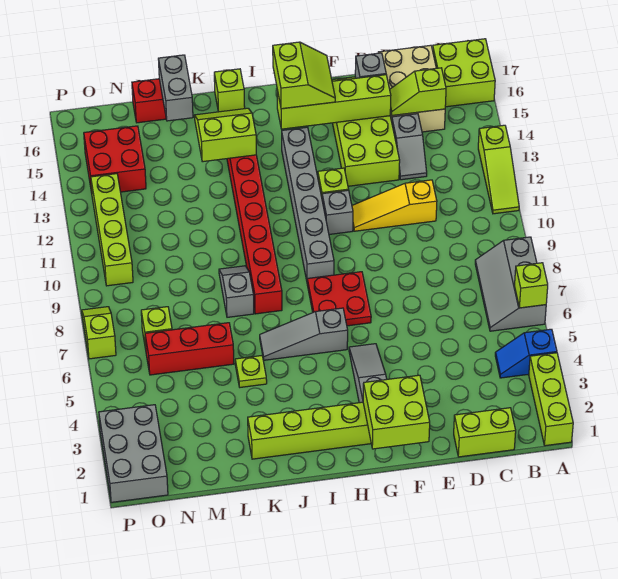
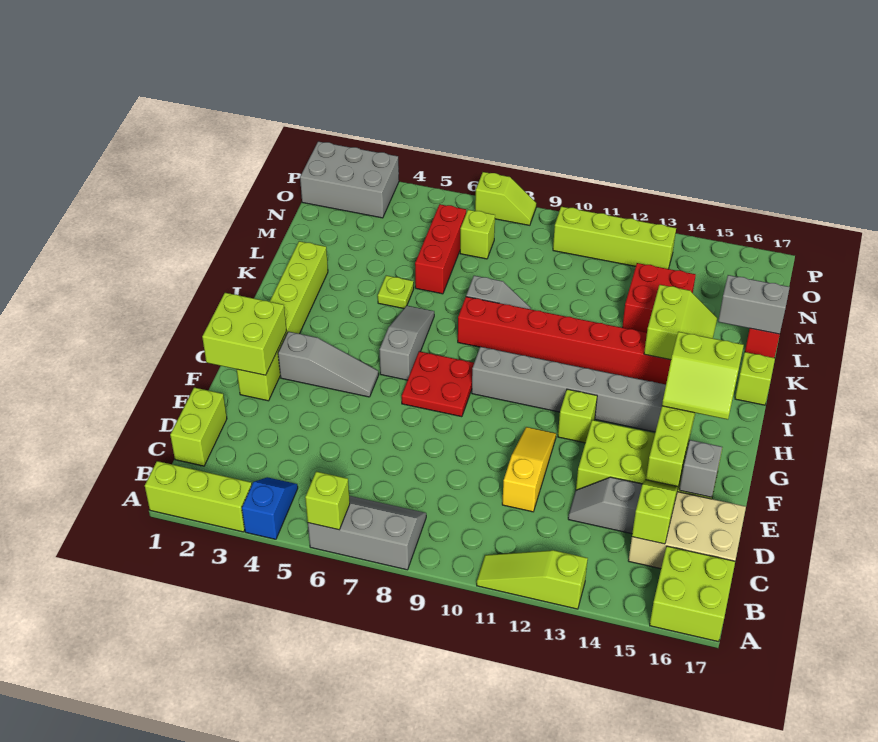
grey 1x1 brick [322,190,353,234] -> none
red 2x2 brick [84,126,146,193] -> red 2x2 brick moved to [622,263,696,332]

